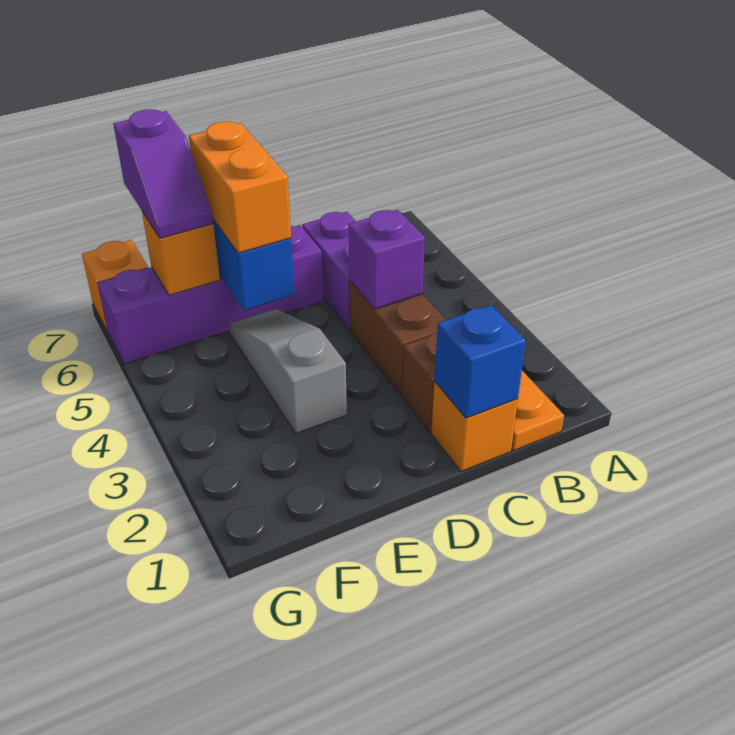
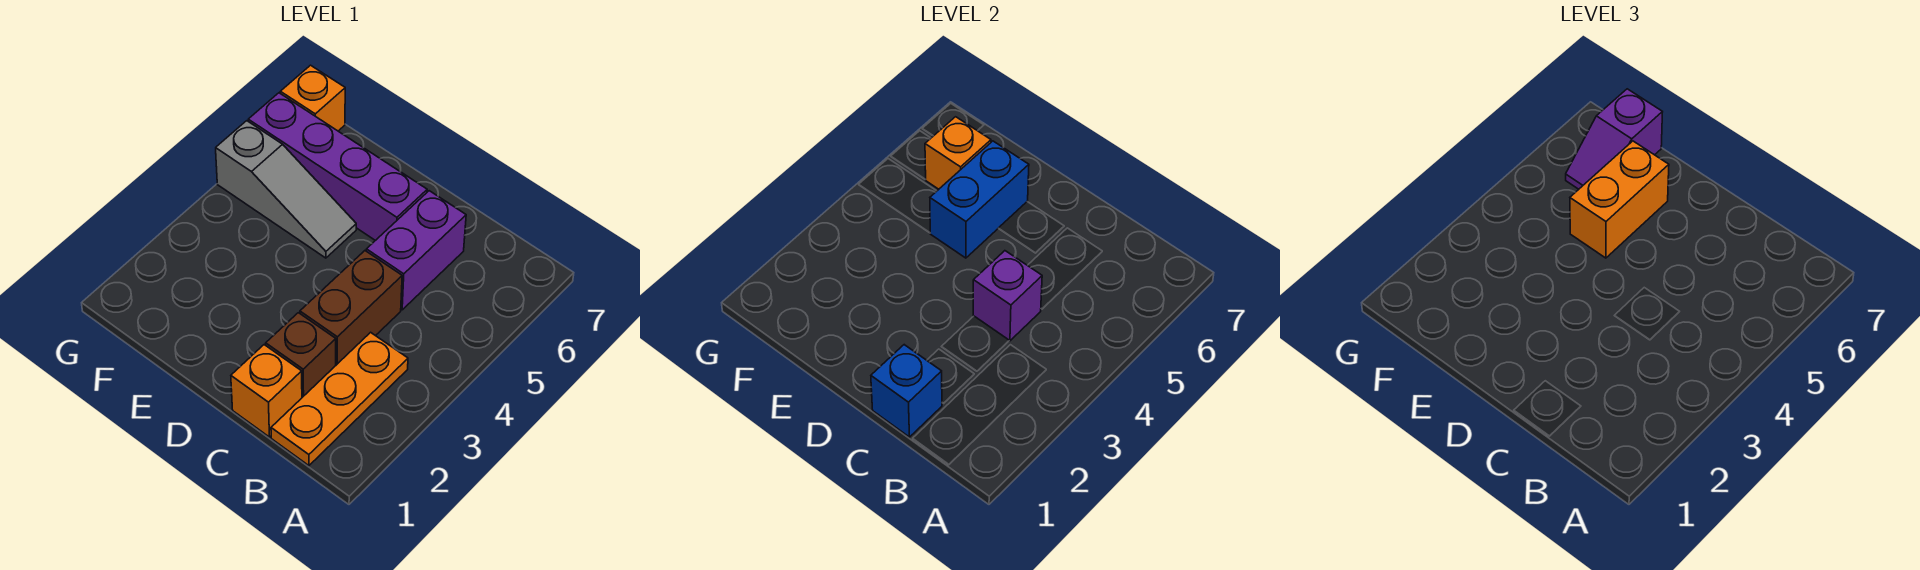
grey 1x3 slope [229,309,347,433] -> grey 1x3 slope turned to [216,121,356,258]

